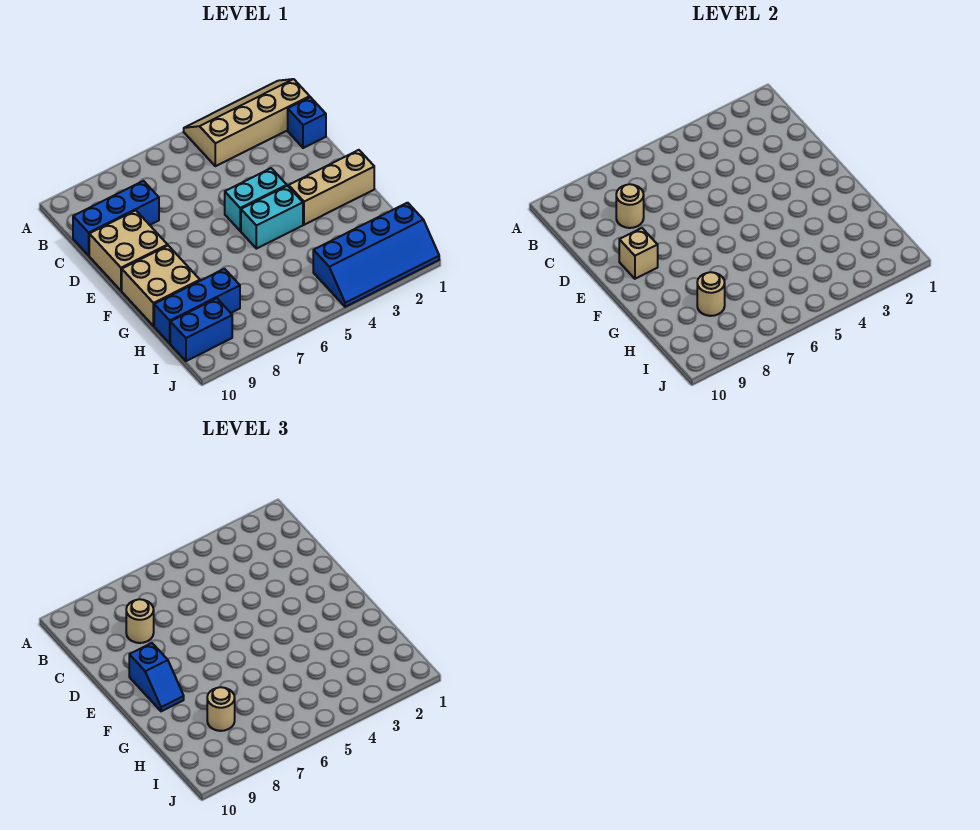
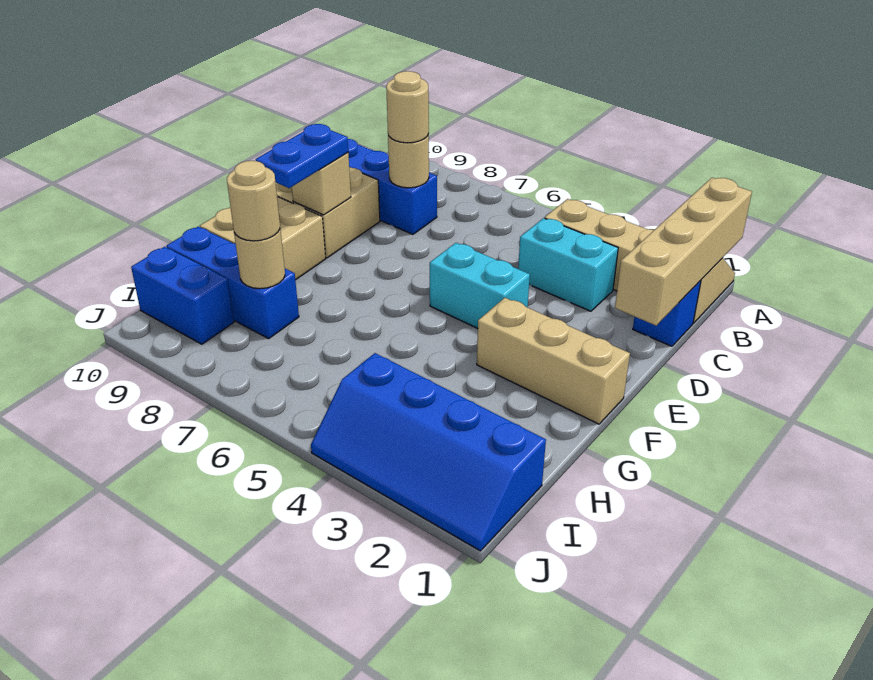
none -> tan 1x4 brick [615,178,752,326]
blue 1x2 slope [129,643,184,711] -> blue 1x2 plate [256,124,348,188]
cyan 1x2 brick [241,186,303,249] -> cyan 1x2 brick moved to [518,218,618,311]

